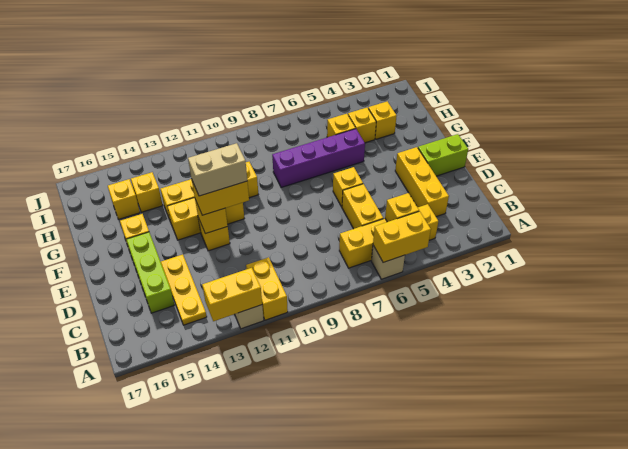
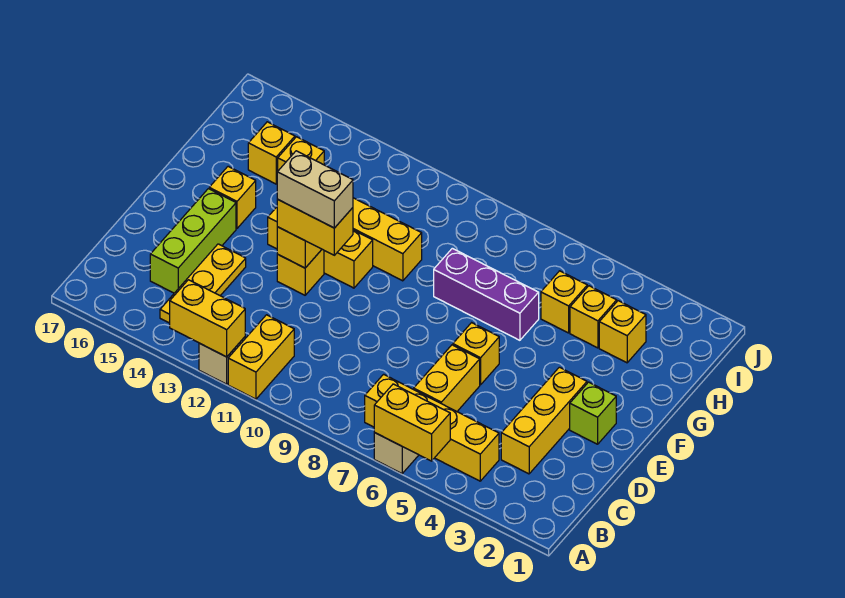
yellow 1x1 brick [385,193,419,222] -> none
lime 1x2 brick [418,134,468,176] -> lime 1x1 brick [570,382,616,444]
purple 1x4 brick [272,129,365,188] -> purple 1x3 brick [434,248,539,340]

